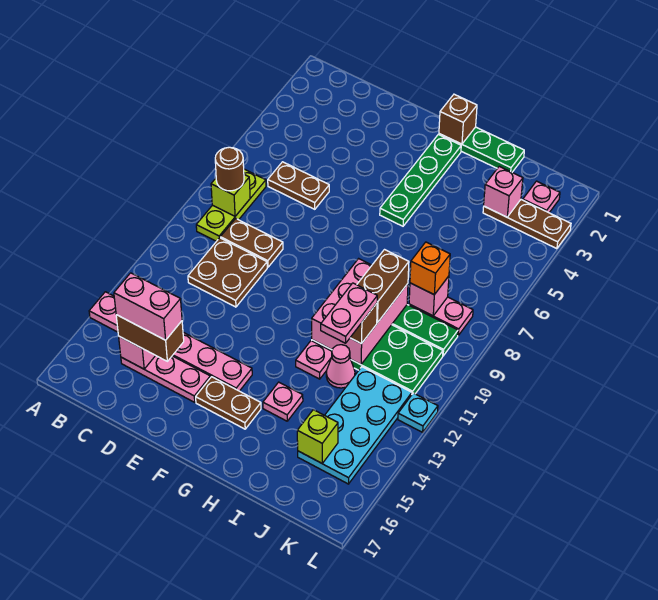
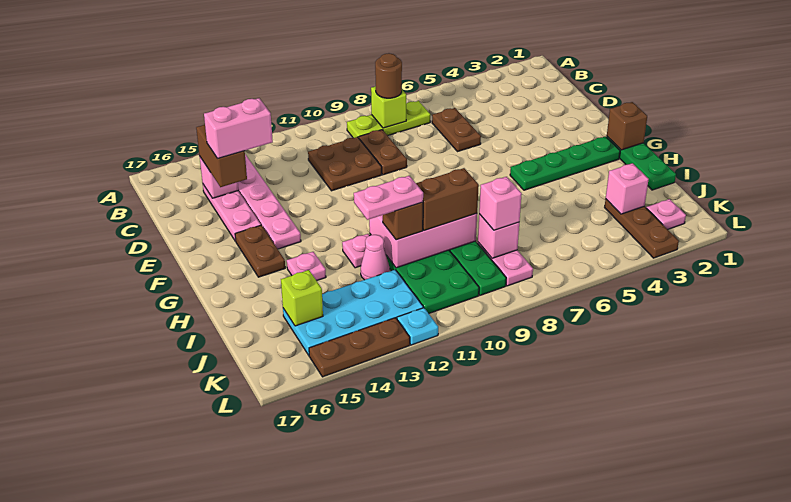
pink 1x2 brick [114,273,182,340] -> pink 1x2 brick turned to [204,98,273,158]
orange 1x1 brick [410,242,450,295] -> pink 1x1 brick [479,177,522,230]
none -> brown 1x3 plate [309,318,410,377]

